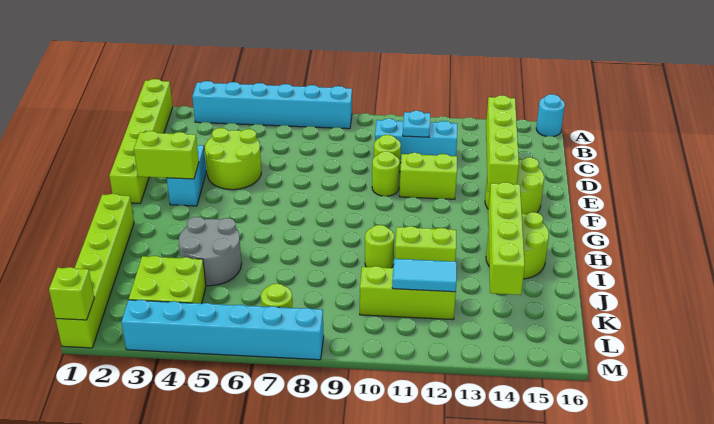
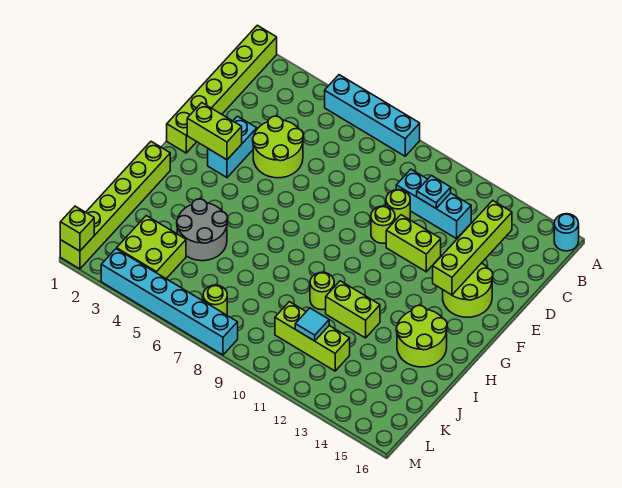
cyan 1x6 brick [192,81,352,129] -> cyan 1x4 brick [325,75,420,156]
lime 1x4 brick [488,182,525,295] -> none
cyan 1x2 tile [392,259,457,292] -> cyan 1x1 tile [295,308,329,341]

